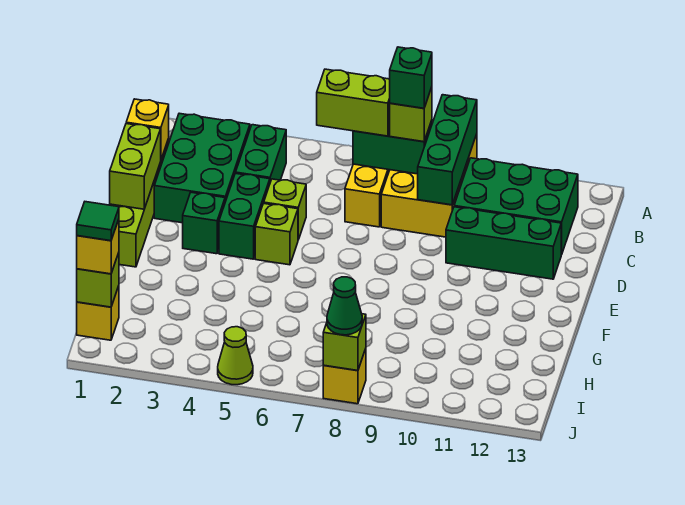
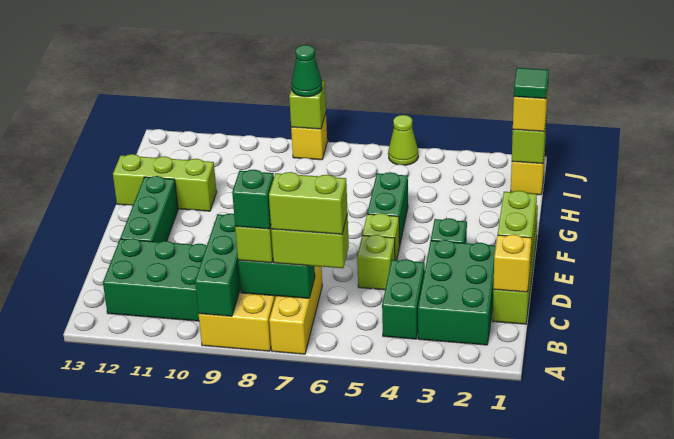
none -> lime 1x2 brick [269,172,348,234]
green 1x2 brick [219,173,270,259] -> green 1x2 brick moved to [367,172,408,244]
green 1x3 brick [446,207,561,279] -> green 1x3 brick turned to [120,176,178,242]
none -> lime 1x3 brick [113,154,217,211]

